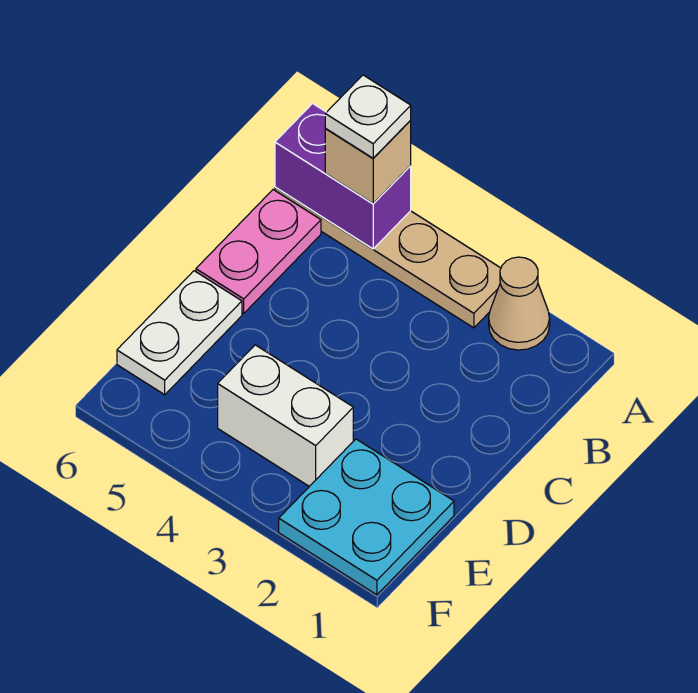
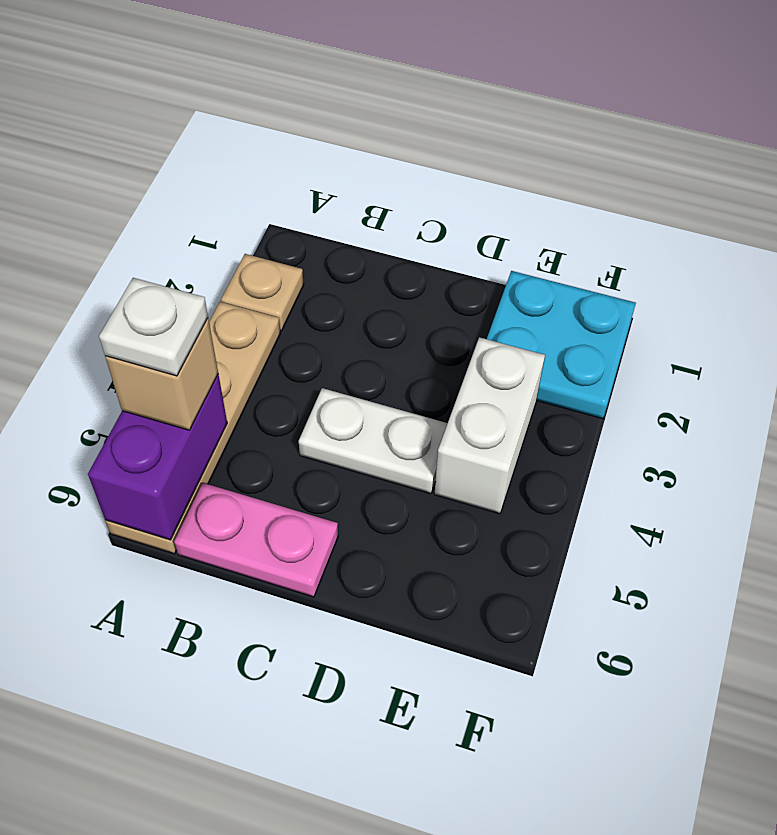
tan 1x1 cone [489,257,550,350] -> tan 1x1 plate [221,254,304,331]
white 1x2 plate [117,271,242,395] -> white 1x2 plate moved to [299,388,448,494]

